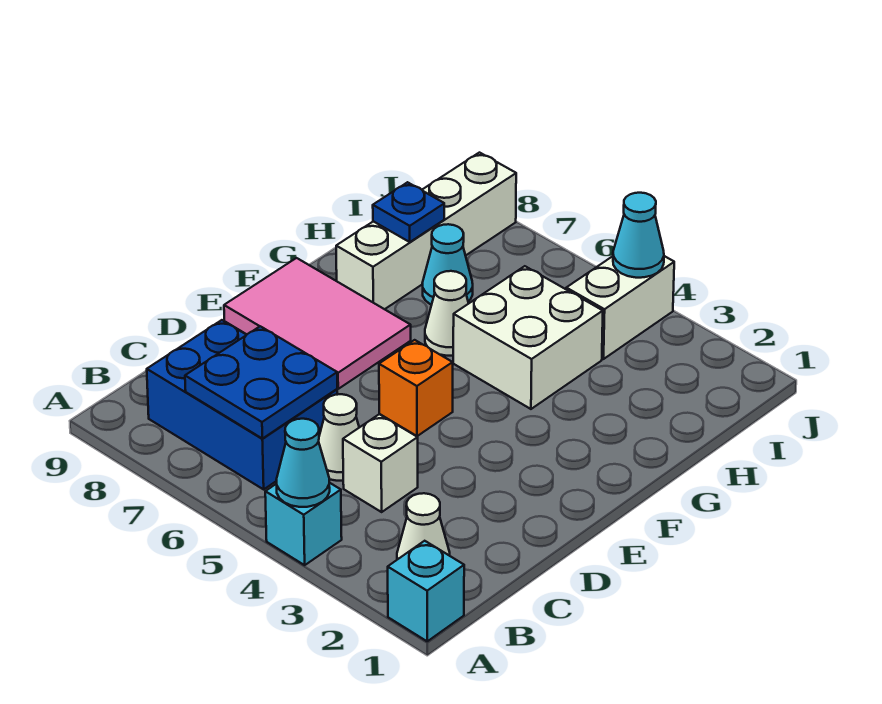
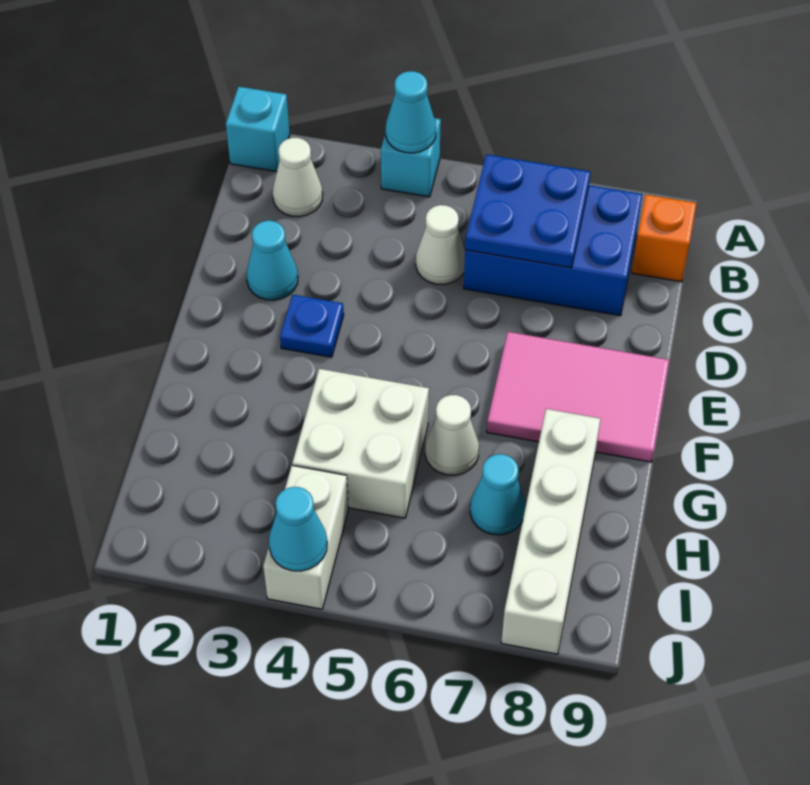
white 1x1 brick [343,414,418,512] -> none
none -> cyan 1x1 cone [246,221,298,300]
orange 1x1 brick [379,340,453,436] -> orange 1x1 brick moved to [632,194,697,282]
blue 1x1 plate [373,182,444,242] -> blue 1x1 plate moved to [280,295,344,357]

